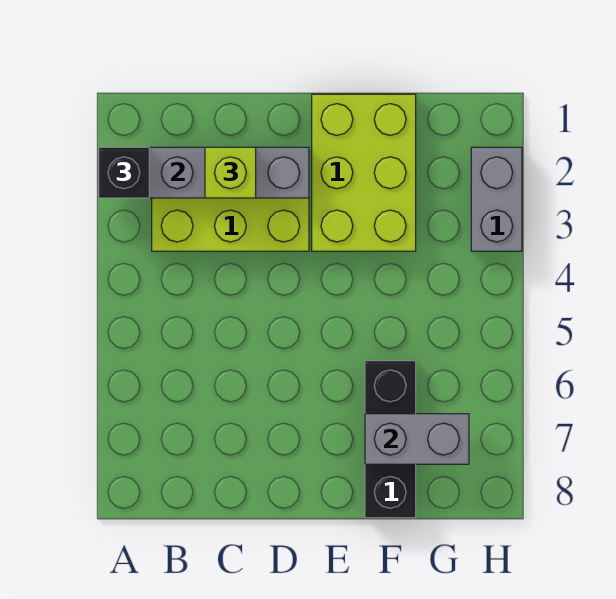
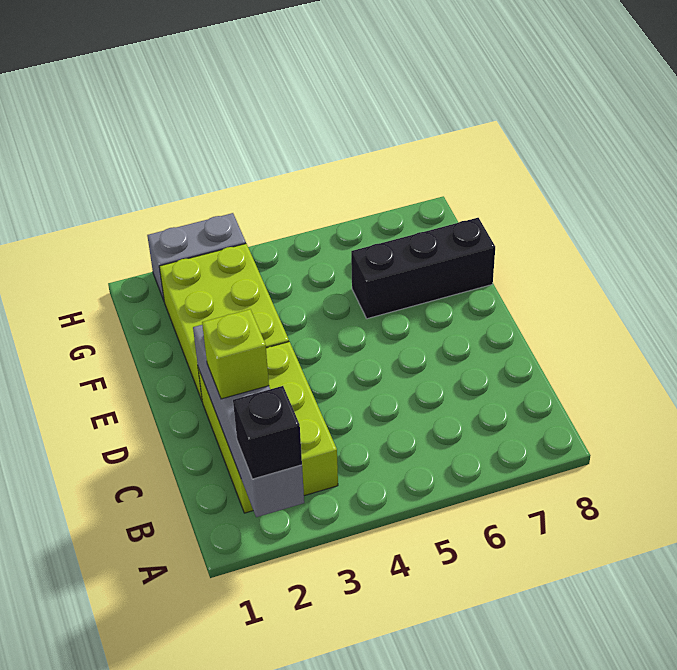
lime 2x3 brick [312,94,416,251] -> lime 2x3 brick turned to [159,244,289,400]
grey 1x2 brick [365,414,469,464] -> none

